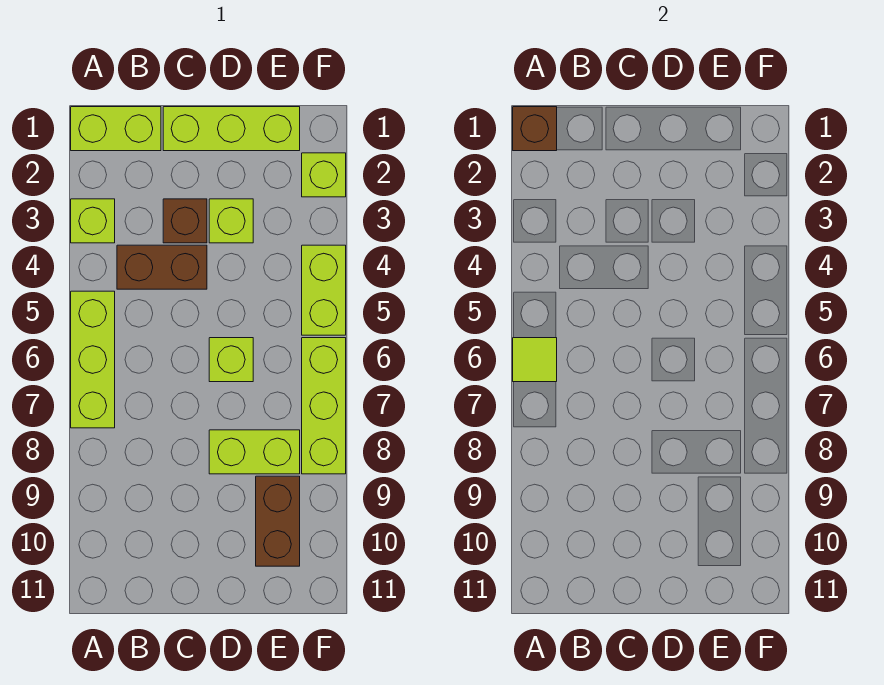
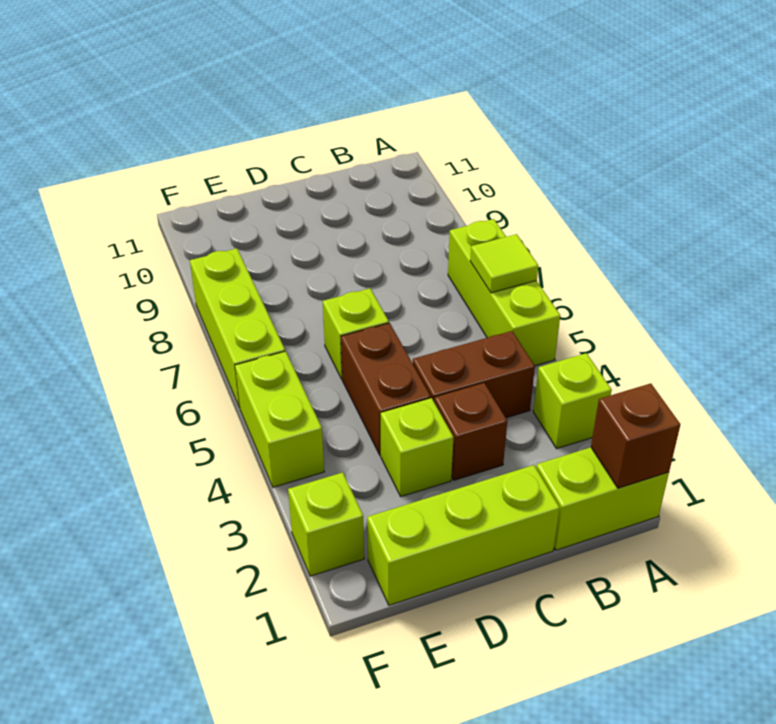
lime 1x2 brick [209,430,300,474] -> none
brown 1x2 brick [256,476,300,566] -> brown 1x2 brick moved to [341,323,431,455]

